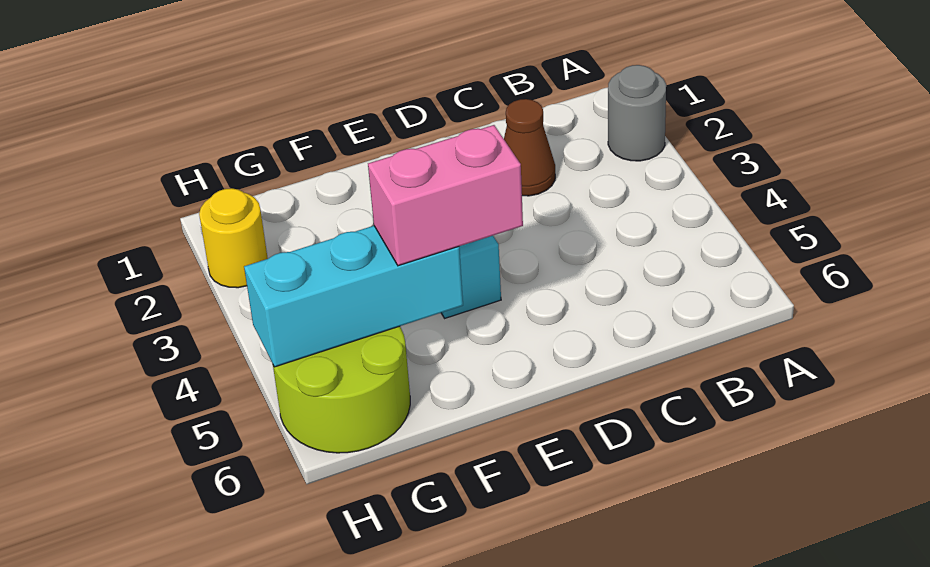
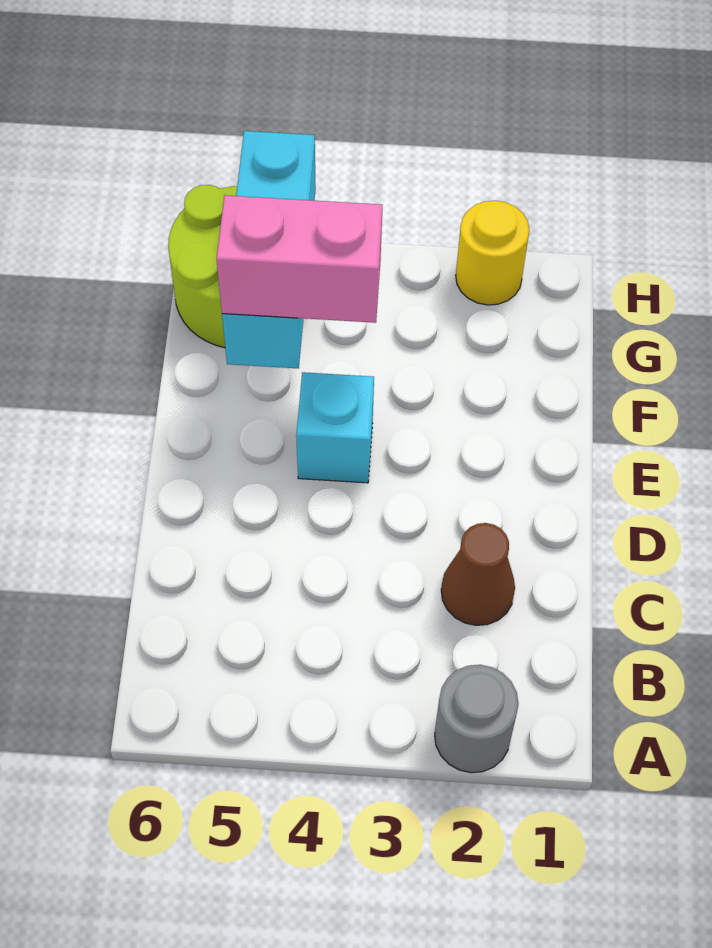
pink 1x2 brick [368,125,523,266] -> pink 1x2 brick turned to [217,195,383,323]

